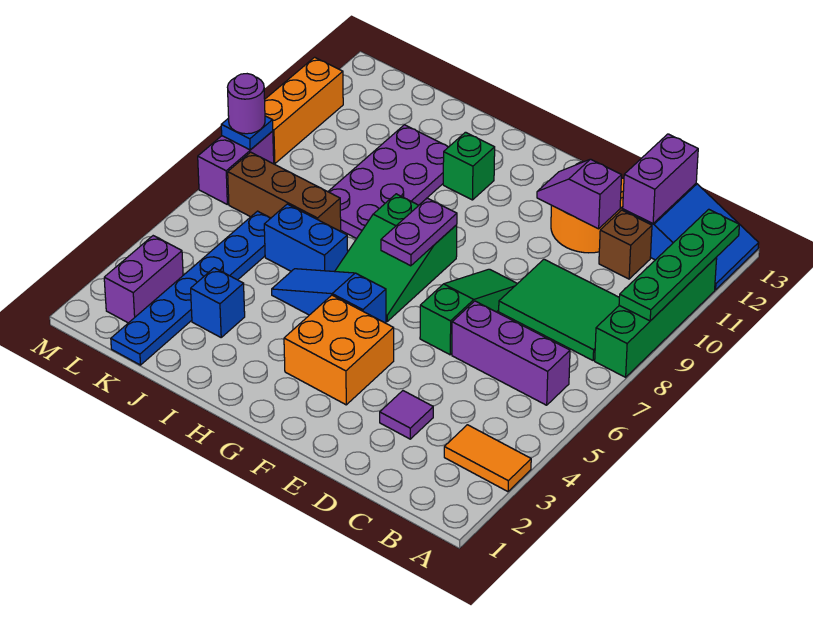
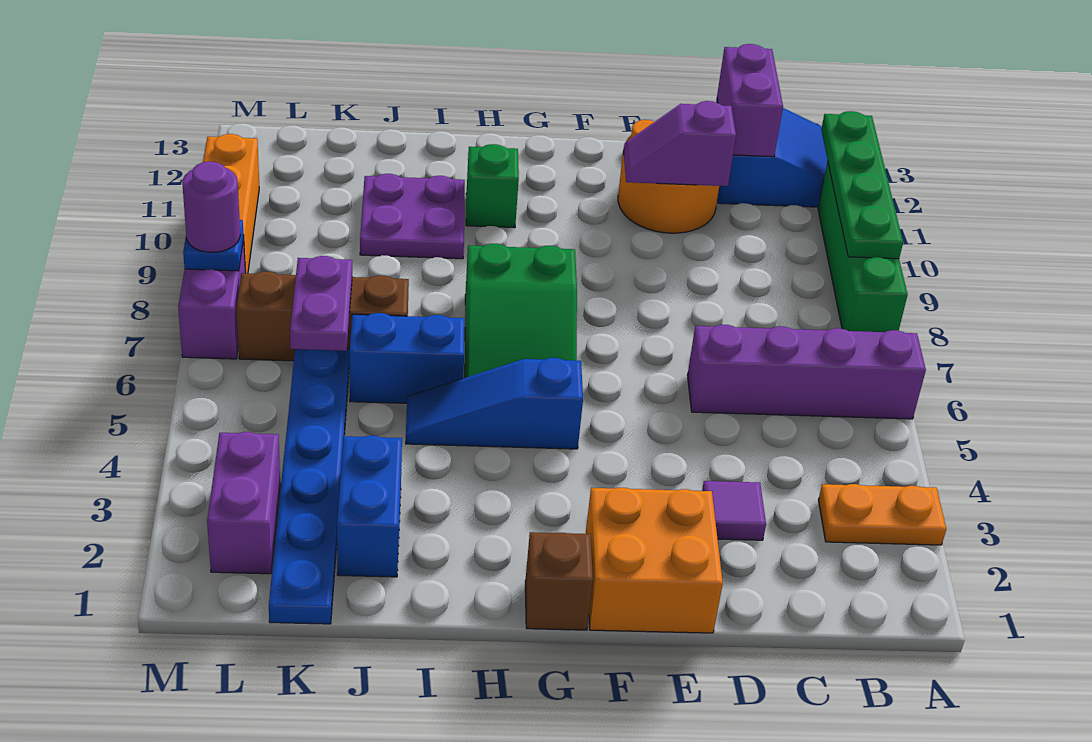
orange 1x2 tile [444,425,531,492] -> orange 1x2 plate [818,484,946,545]
purple 1x3 brick [452,301,570,405] -> purple 1x4 brick [687,325,926,419]
green 2x3 tile [499,259,619,360] -> none
brown 1x1 brick [599,210,652,279] -> brown 1x1 brick moved to [525,532,593,630]
green 1x3 slope [420,269,517,355] -> none
orange 2x2 brick [284,295,394,405] -> orange 2x2 brick moved to [586,488,723,633]
purple 1x2 plate [381,198,457,266] -> purple 1x2 plate moved to [290,256,352,351]
purple 2x4 plate [328,125,448,239] -> purple 2x2 plate [360,174,465,259]
blue 1x1 brick [191,268,245,337] -> blue 1x2 brick [337,436,402,577]

